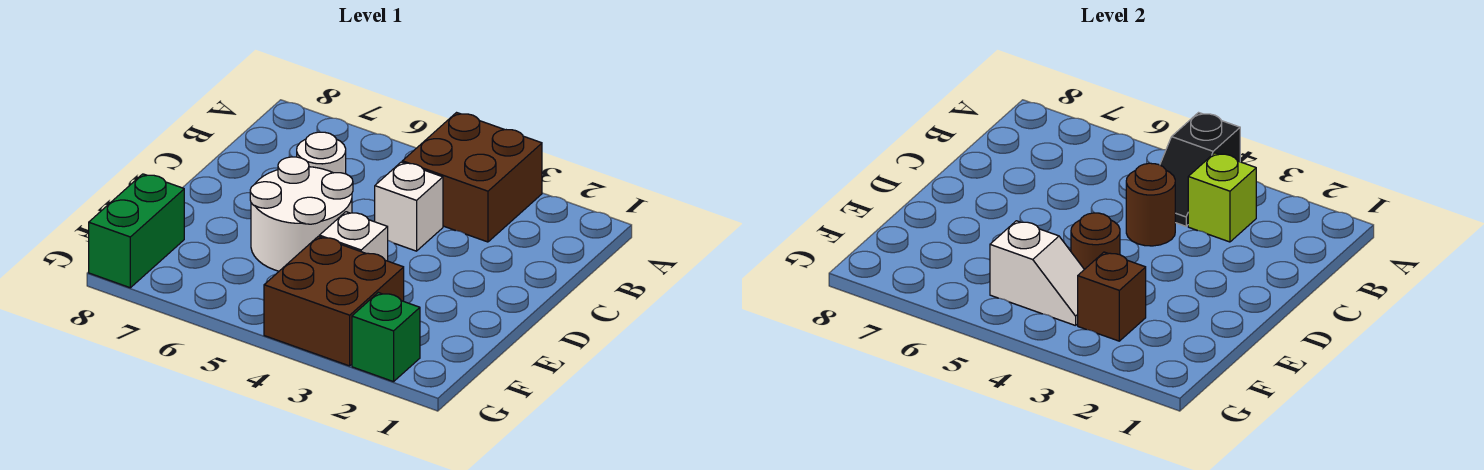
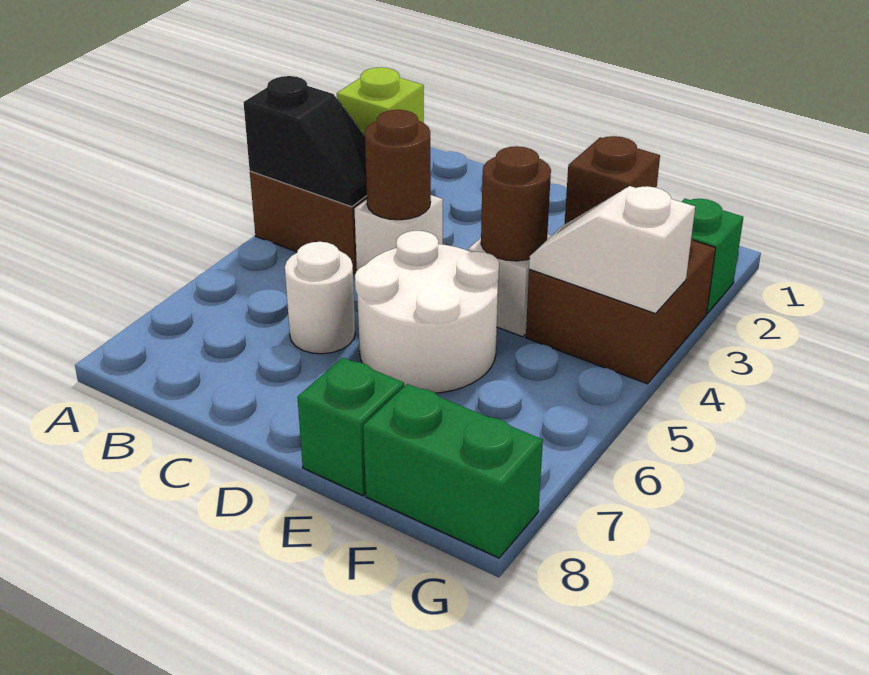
none -> green 1x1 brick [297,357,404,496]
white 1x2 slope [990,221,1084,326] -> white 1x2 slope turned to [529,186,695,314]

